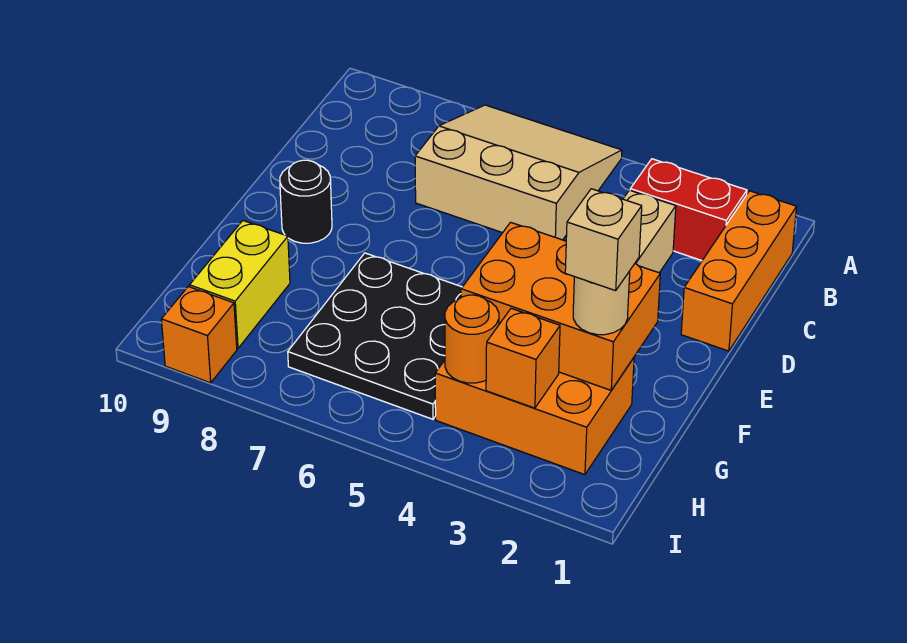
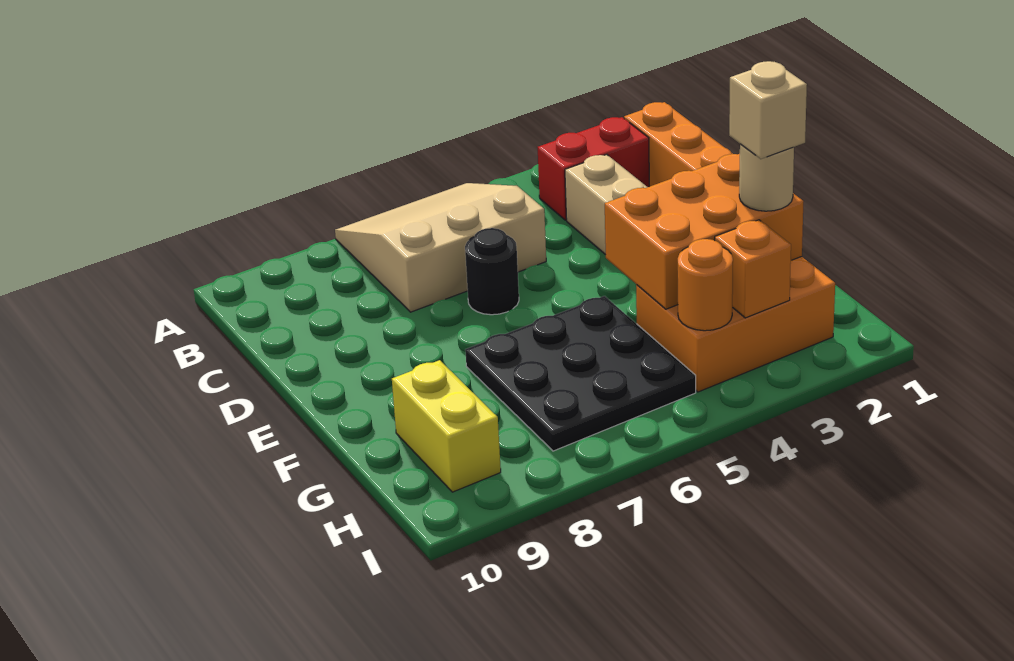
black 1x1 round brick [280,160,332,243] -> black 1x1 round brick moved to [465,228,519,315]
orange 1x1 brick [161,287,237,383] -> none

